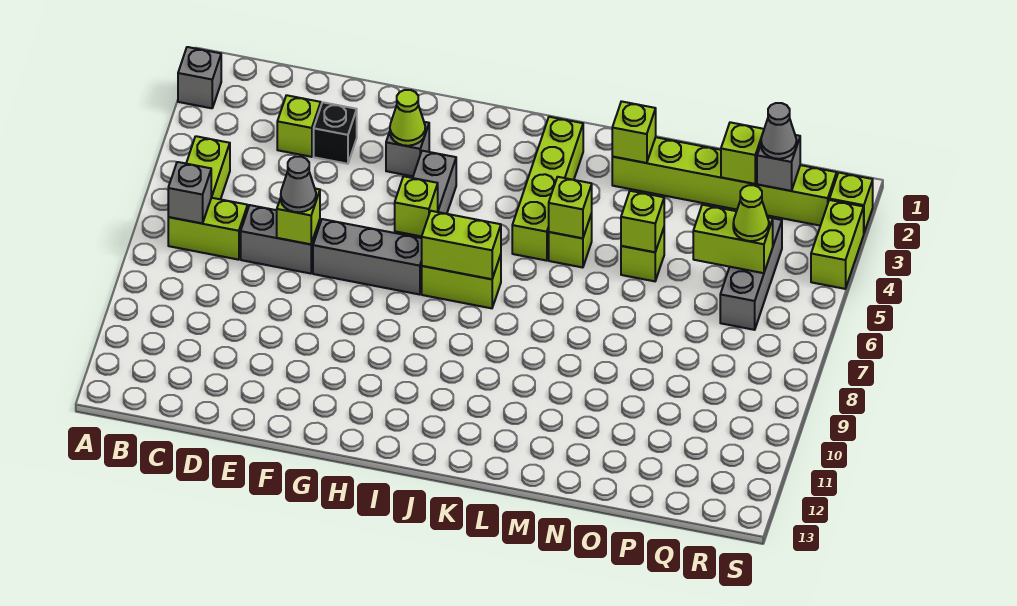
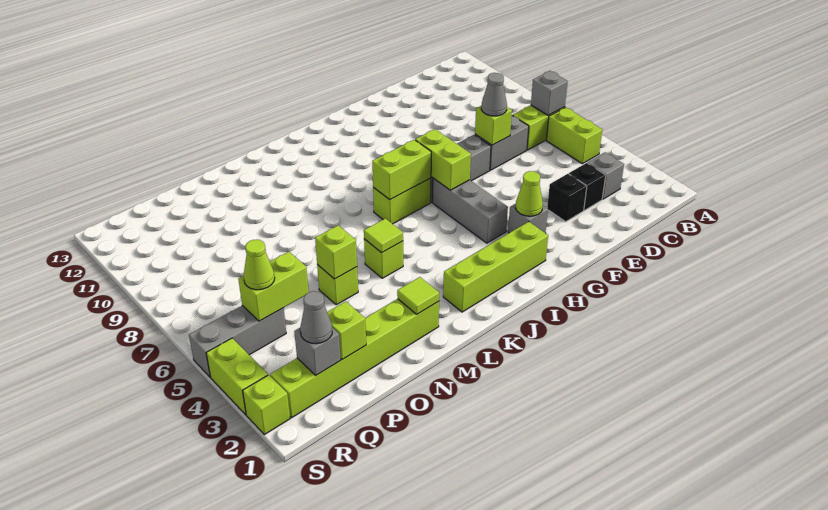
grey 1x1 brick [178,47,221,108] -> grey 1x1 brick moved to [588,152,624,199]
lime 1x1 brick [277,95,321,157] -> black 1x1 brick [569,163,606,210]
lime 1x1 brick [395,176,438,236] -> lime 1x2 brick [415,129,471,190]
lime 1x4 brick [512,117,583,261] -> lime 1x4 brick turned to [443,222,548,312]
lime 1x1 brick [549,177,592,238] -> lime 1x1 tile [364,218,403,253]
lime 1x1 brick [612,101,656,163] -> lime 1x1 tile [397,277,439,314]
grey 1x3 brick [720,218,782,330] -> grey 1x3 brick turned to [189,306,286,377]

